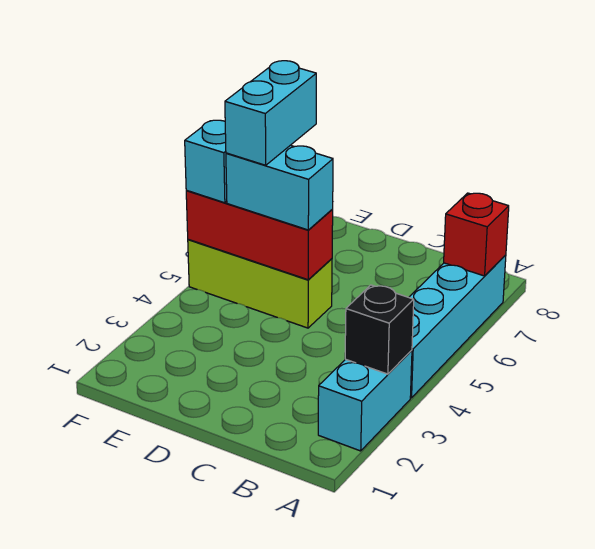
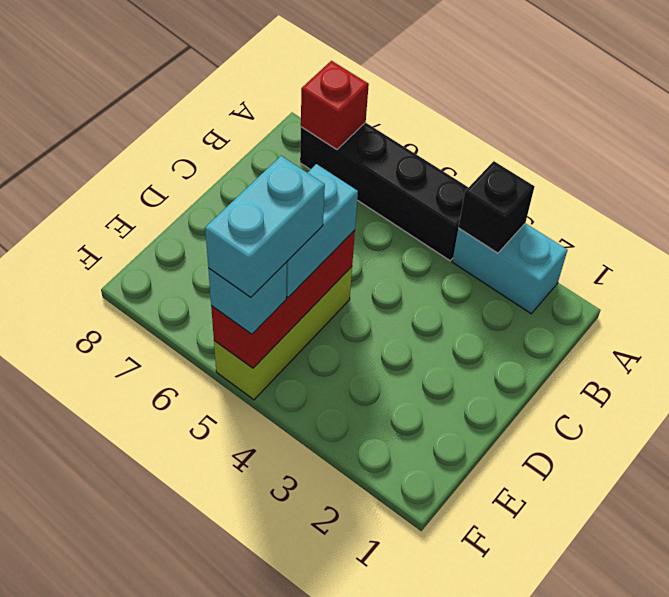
cyan 1x4 brick [409,255,506,398] -> black 1x4 brick [300,122,469,261]
cyan 1x2 brick [225,61,316,165] -> cyan 1x2 brick turned to [205,156,325,297]

